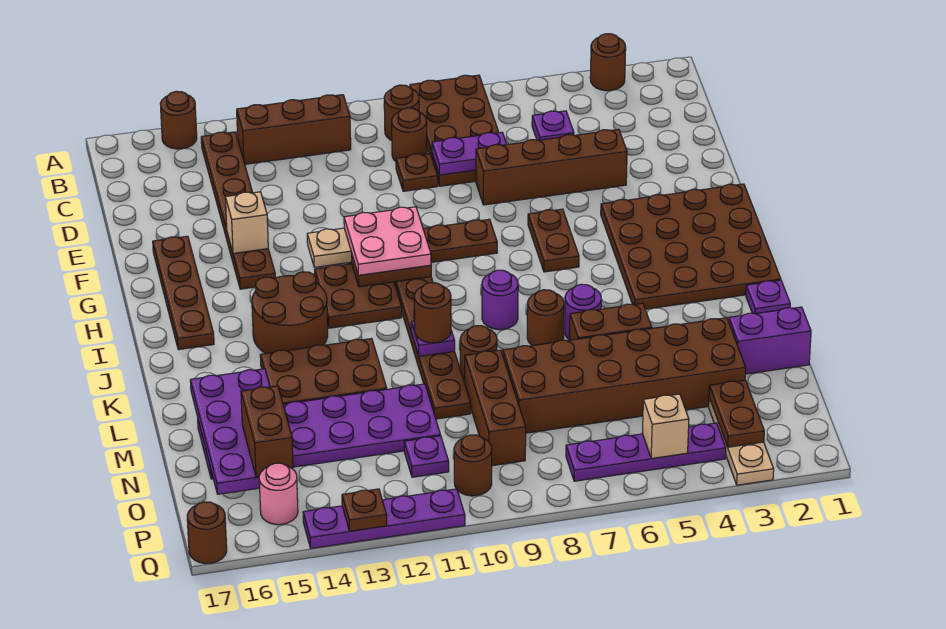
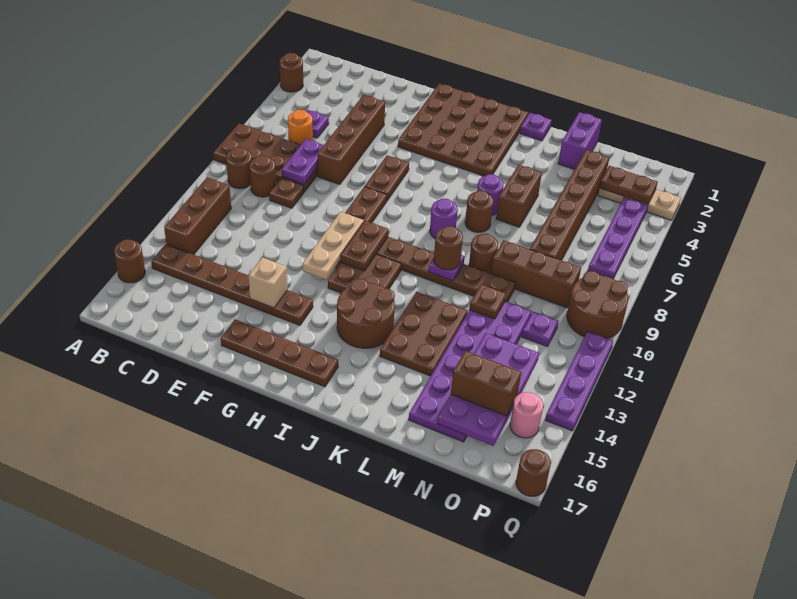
none -> orange 1x1 round brick [288,110,313,145]
brown 1x2 plate [528,209,579,272] -> brown 1x2 plate turned to [365,155,409,201]
pink 2x2 plate [344,207,431,275] -> none
purple 2x4 plate [190,369,270,494] -> purple 2x4 plate turned to [437,333,539,446]
brown 2x6 brick [503,318,746,433] -> brown 1x6 brick [530,150,610,260]
tan 1x1 brick [642,394,689,459] -> none
brown 1x1 round brick [454,435,492,496] -> brown 2x2 round brick [567,271,628,338]
brown 1x1 plate [342,489,387,531] -> brown 1x1 plate moved to [470,284,506,319]

